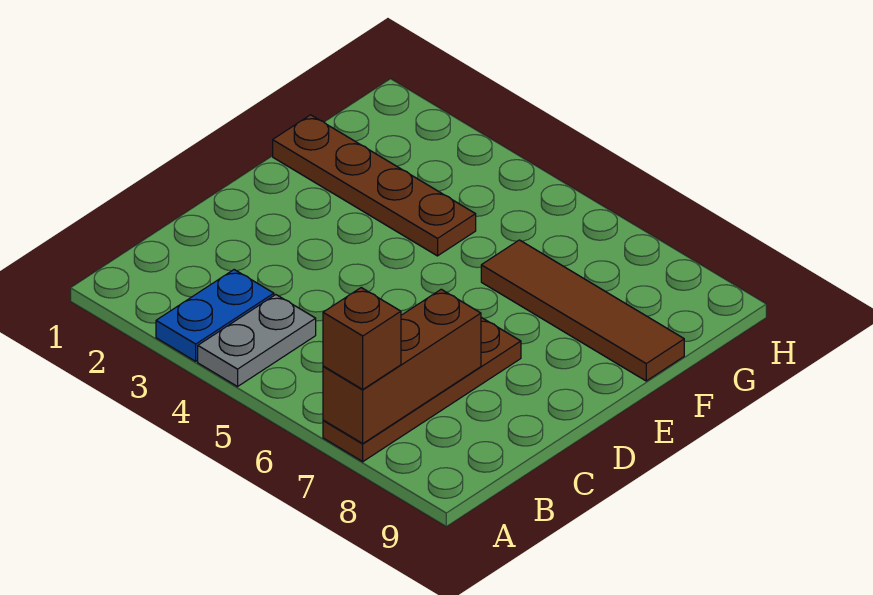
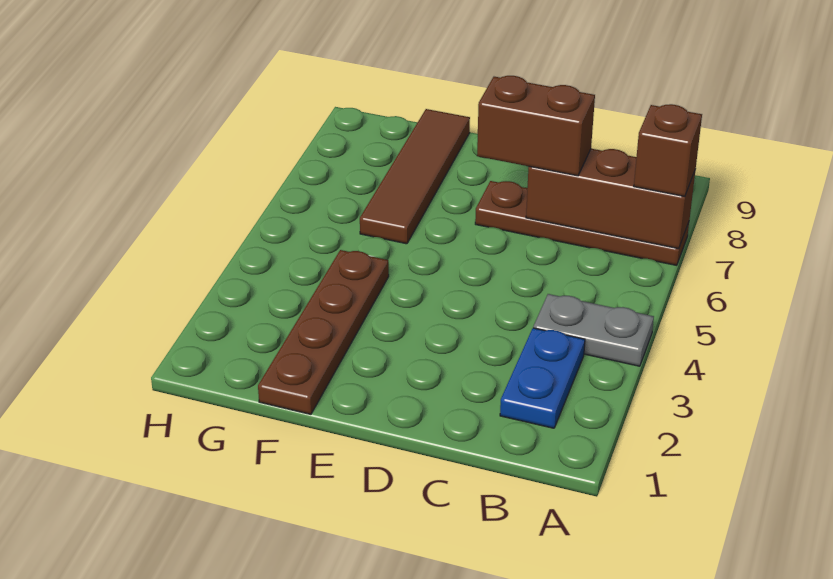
blue 1x2 plate [156,270,274,361] -> blue 1x2 plate turned to [500,328,585,428]
none -> brown 1x2 brick [477,76,595,176]

